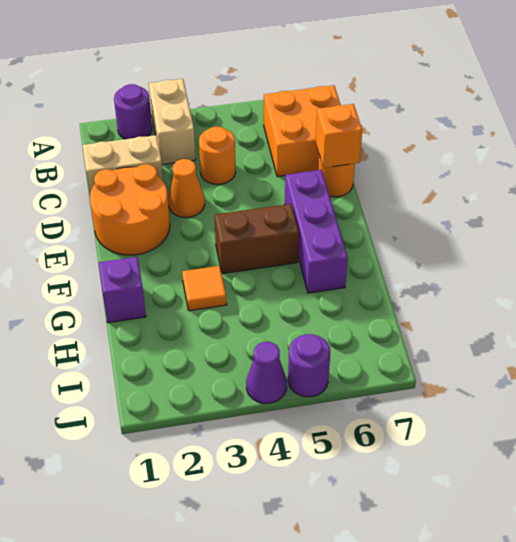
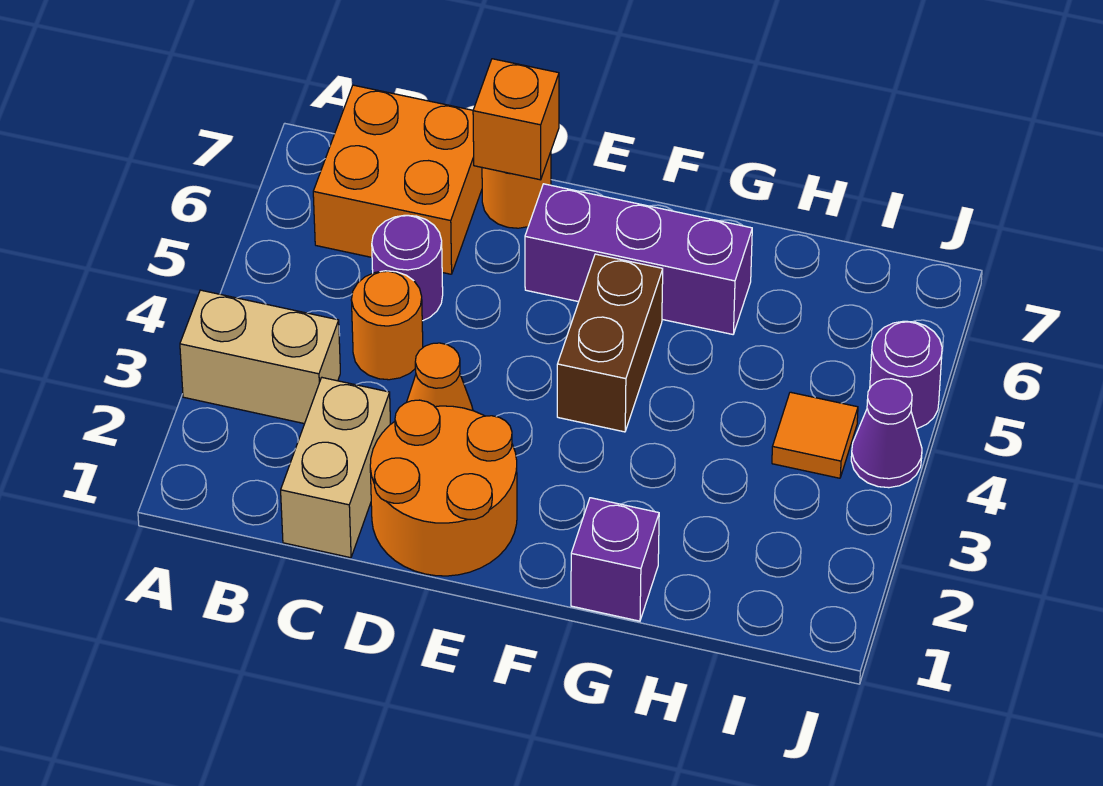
purple 1x1 round brick [114,84,152,139] -> purple 1x1 round brick moved to [372,215,443,321]
orange 1x1 tile [182,266,227,311] -> orange 1x1 tile moved to [772,392,858,478]

